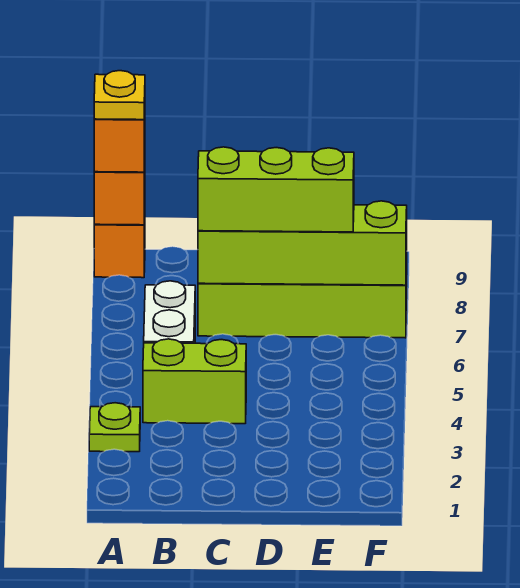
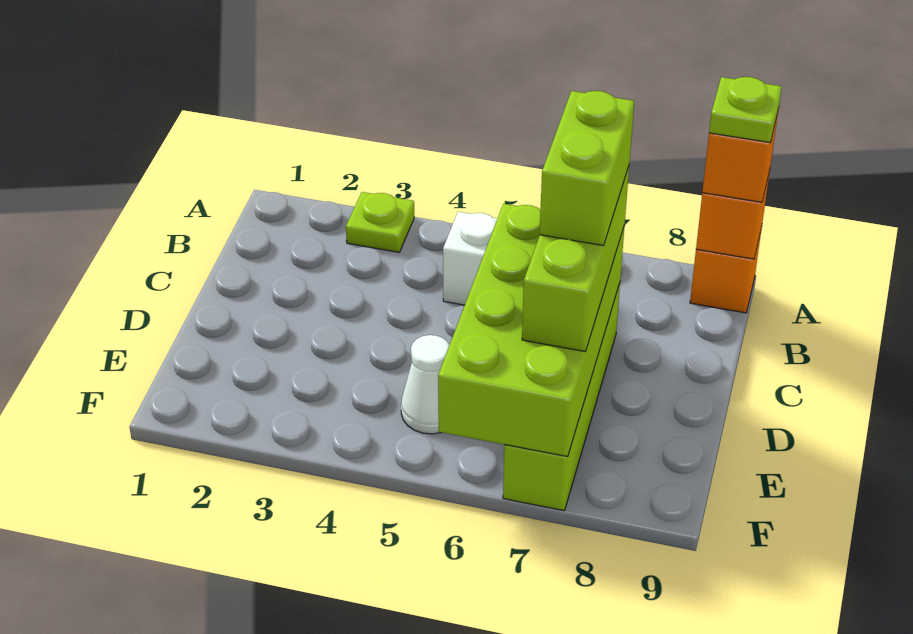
yellow 1x1 plate [94,71,145,120] -> lime 1x1 plate [709,77,782,143]
lime 1x2 brick [143,339,246,424] -> lime 1x2 brick moved to [540,91,634,246]
lime 1x4 brick [198,201,407,285] -> lime 2x4 brick [438,204,625,457]
none -> white 1x1 cone [401,335,449,434]

